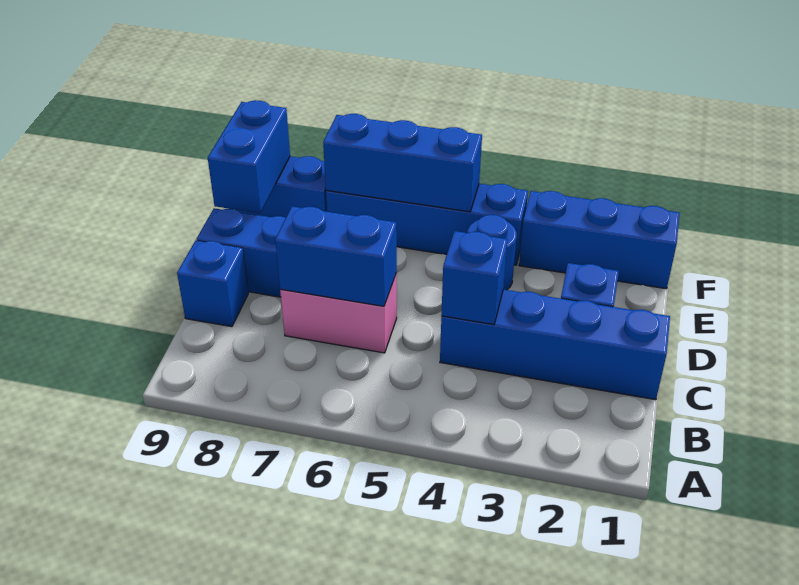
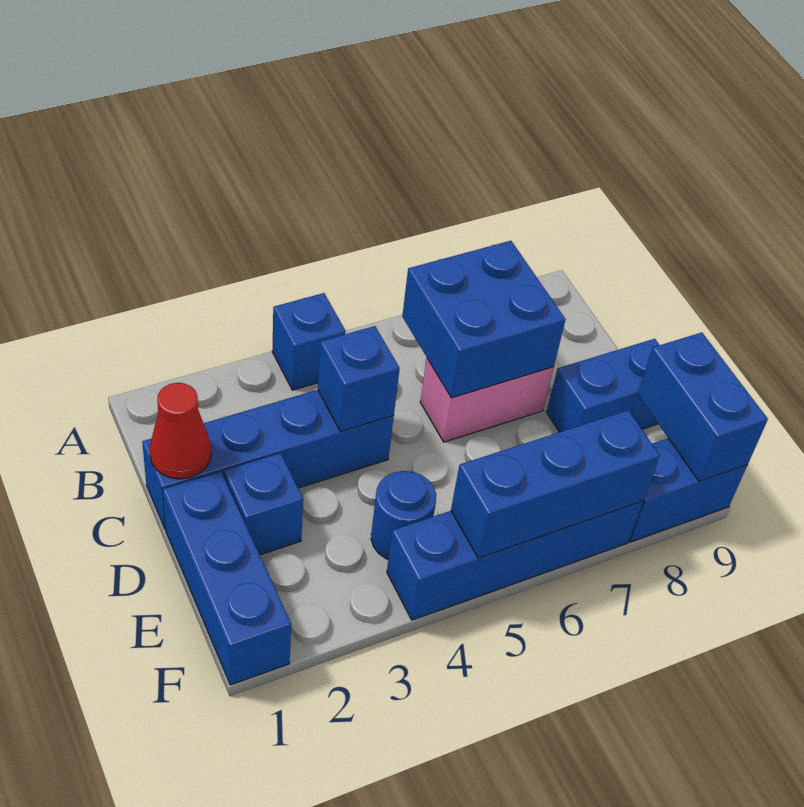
none -> red 1x1 cone [150,383,211,479]
blue 1x2 brick [275,206,397,306] -> blue 2x2 brick [402,241,566,398]
blue 1x1 brick [177,240,248,327] -> blue 1x1 brick moved to [272,293,346,390]
blue 1x3 brick [519,191,680,289] -> blue 1x3 brick turned to [163,471,291,685]

